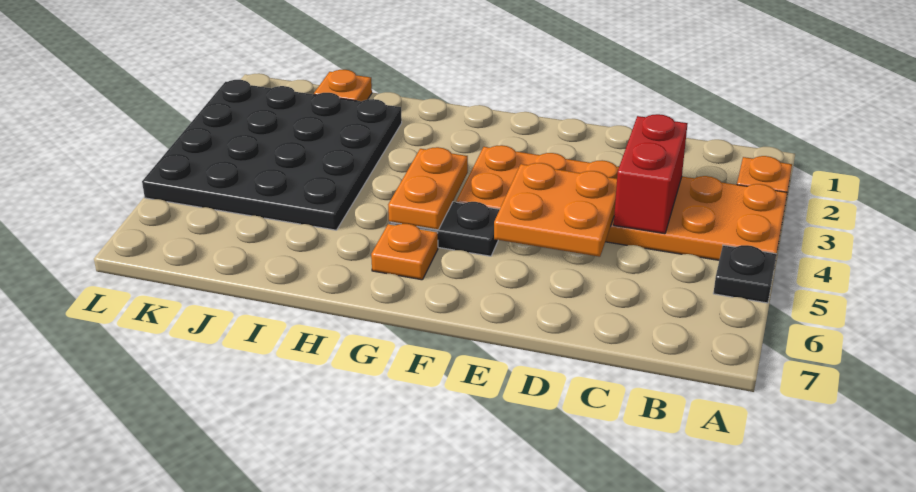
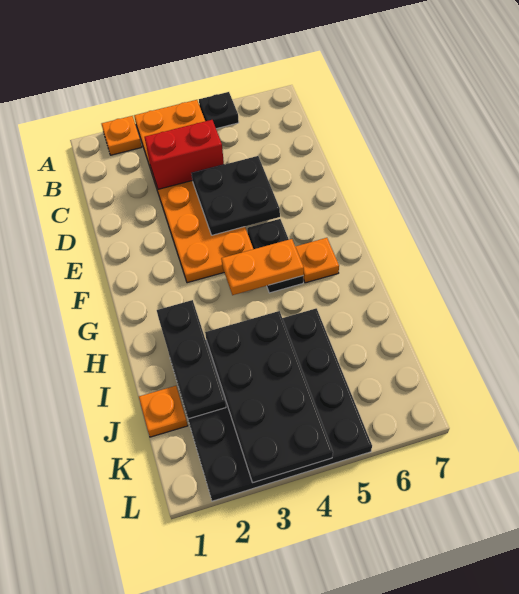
orange 2x2 plate [494,163,617,257] -> black 2x2 plate [192,156,280,235]
none -> black 1x3 plate [157,300,226,419]
none -> black 2x4 plate [205,311,333,483]

